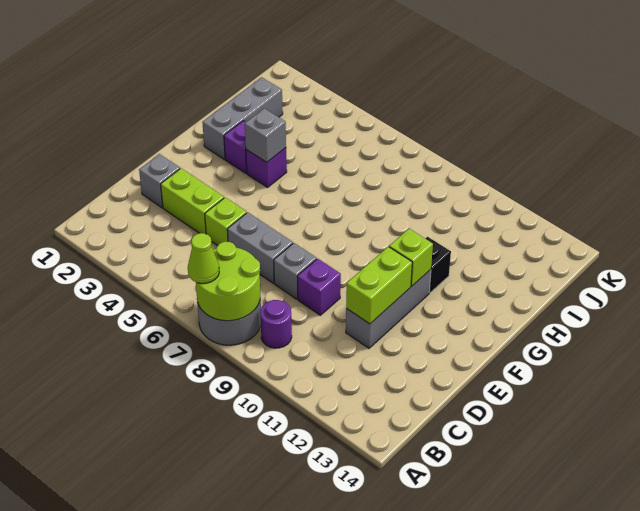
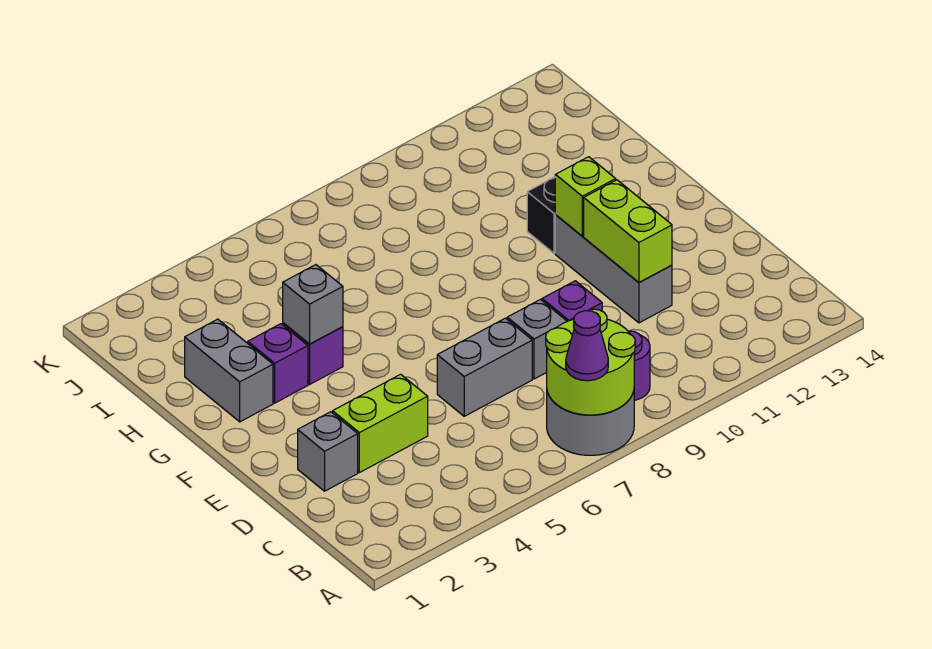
lime 1x1 cone [188,233,219,284] -> purple 1x1 cone [566,311,608,381]
lime 1x1 brick [205,198,247,246] -> none
grey 1x3 brick [202,77,283,159] -> grey 1x2 brick [185,319,273,422]

